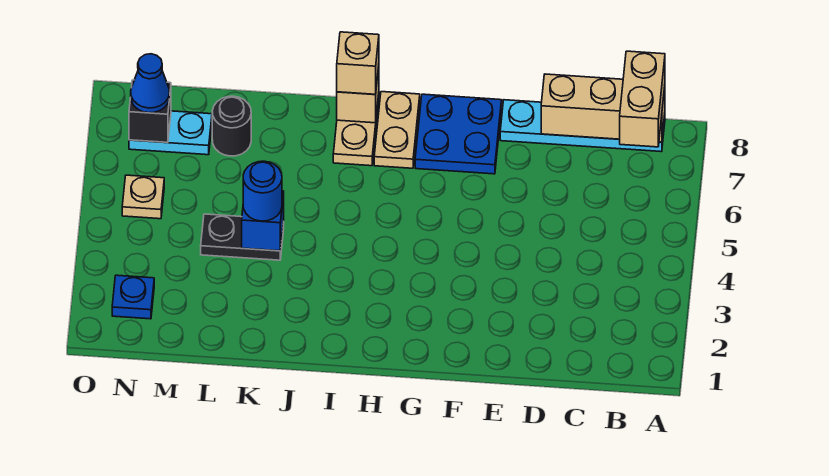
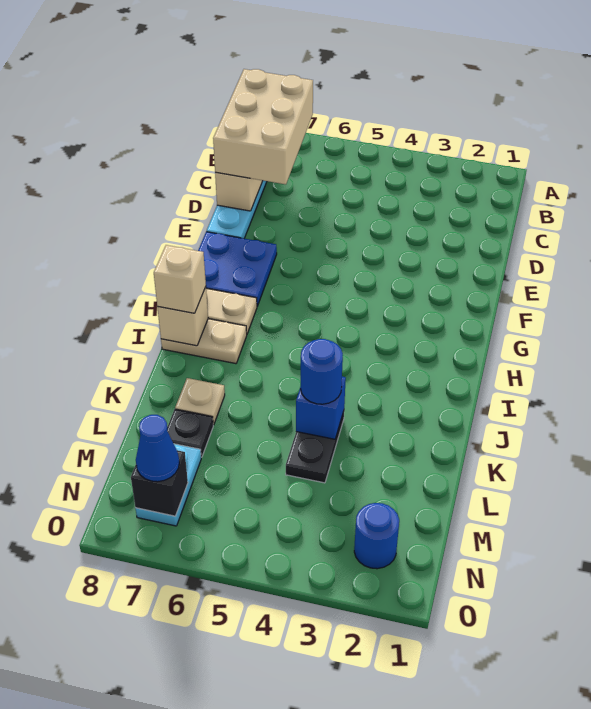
tan 1x2 brick [619,51,665,147] -> tan 2x3 brick [213,69,313,184]
black 1x1 round brick [212,96,251,156] -> black 1x1 plate [167,409,213,457]
blue 1x1 plate [112,275,154,319] -> blue 1x1 round brick [354,503,399,569]
tan 1x1 plate [122,175,164,219] -> tan 1x1 plate moved to [175,378,225,425]

